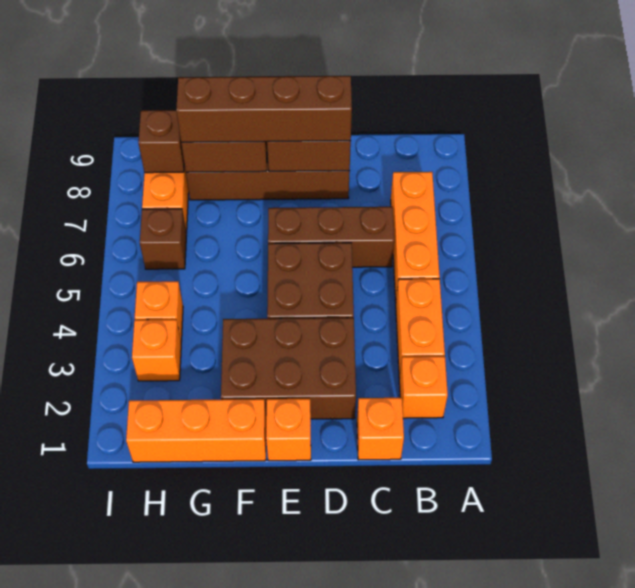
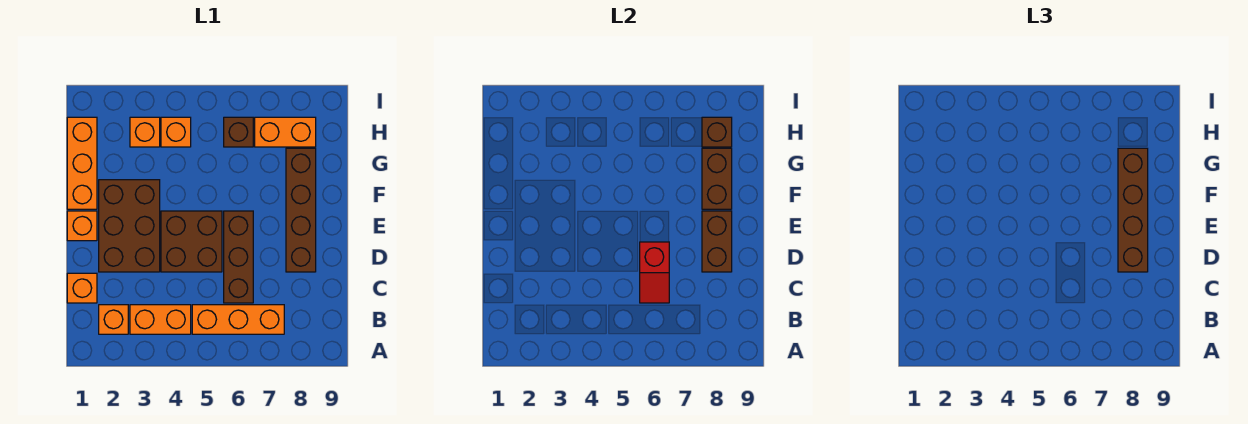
none -> red 1x2 slope [640,242,669,303]

